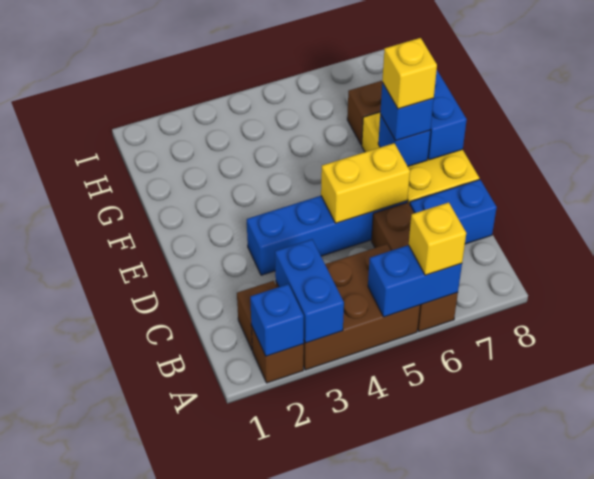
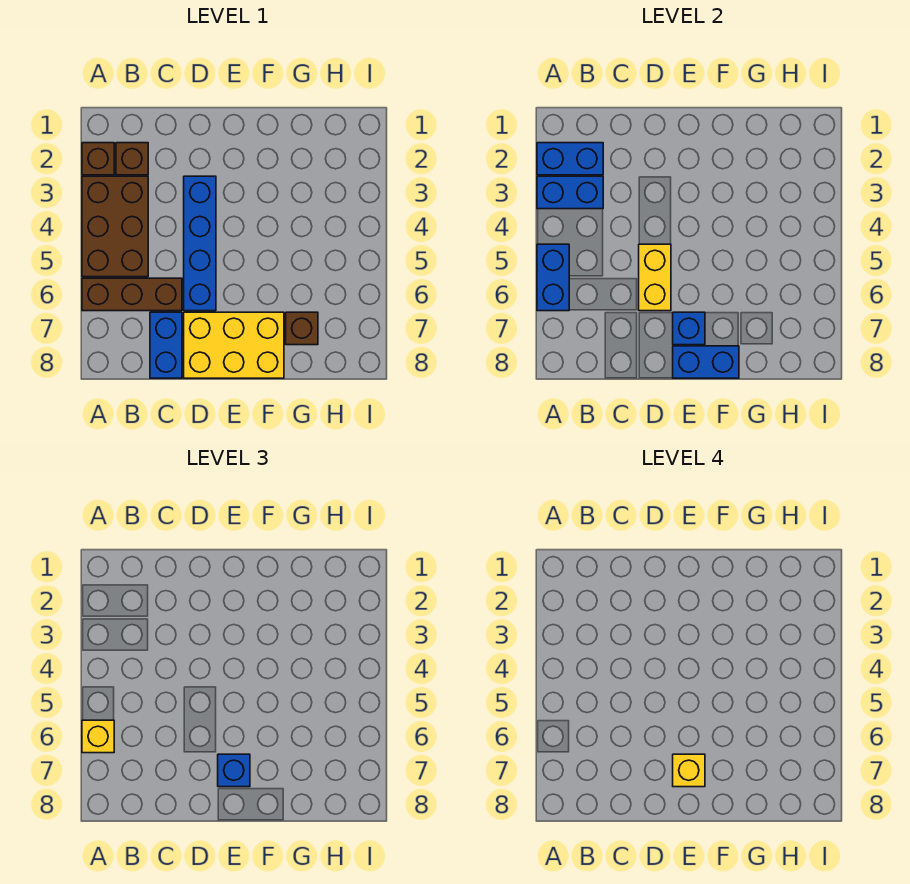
blue 1x1 brick [250,284,304,356] -> blue 1x2 brick [537,143,603,175]

